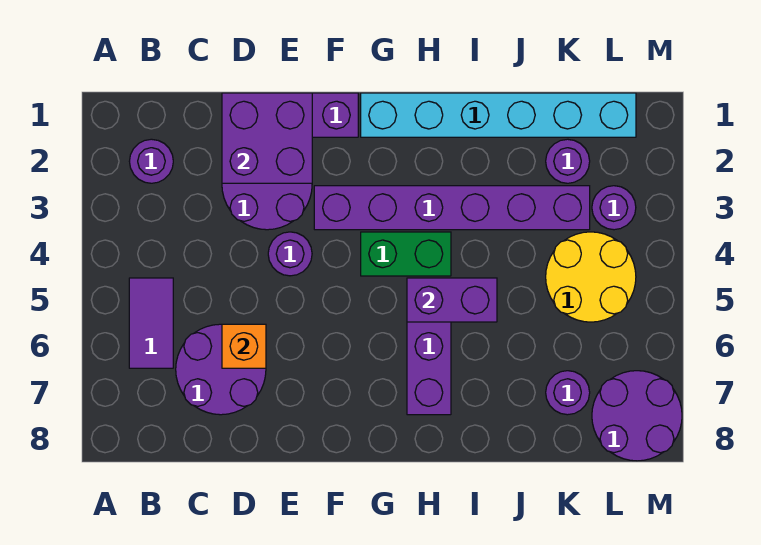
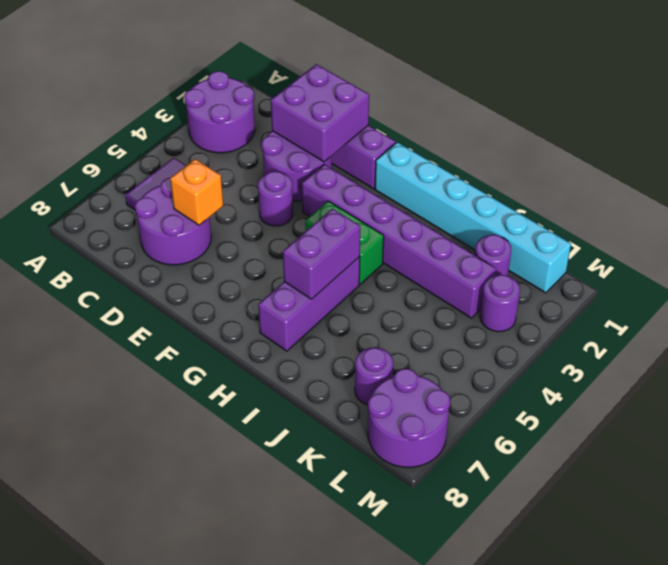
purple 1x1 round brick [129,139,173,183] -> purple 2x2 round brick [185,71,255,153]
purple 1x2 brick [407,278,497,322] -> purple 1x2 brick turned to [283,209,360,299]
yellow 2x2 round brick [546,232,636,322] -> none

